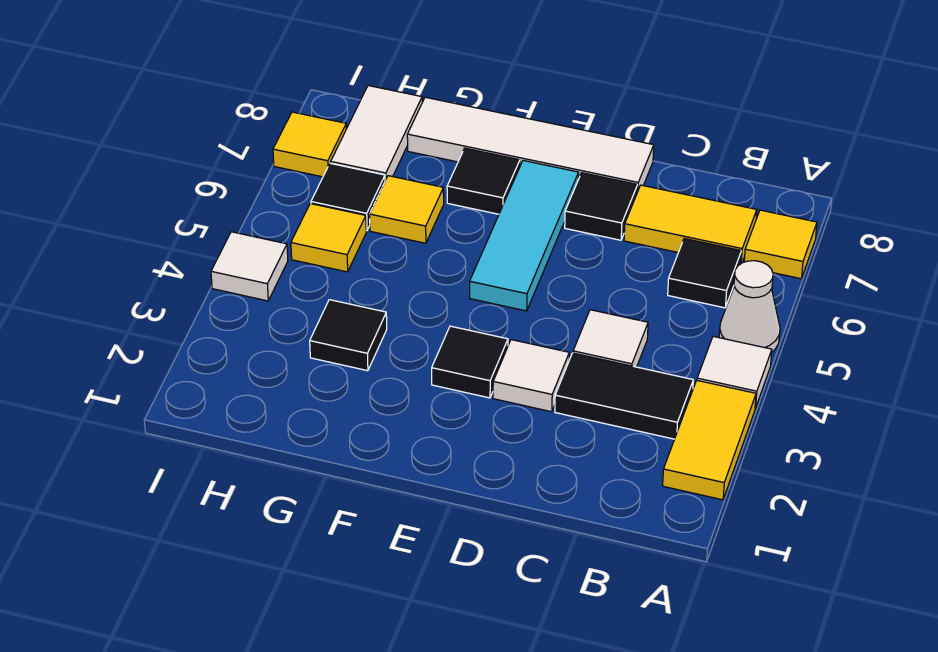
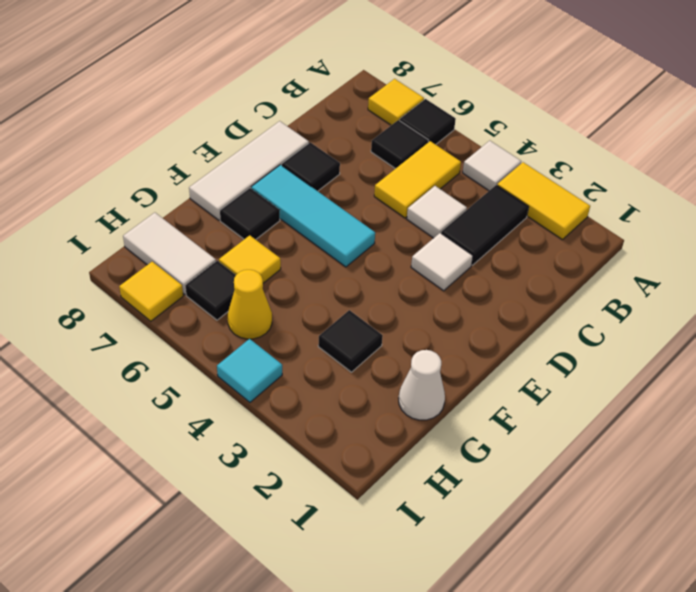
white 1x1 cone [719,261,780,352] -> white 1x1 cone moved to [399,350,445,420]
yellow 1x2 tile [624,185,757,263] -> yellow 1x2 tile moved to [374,141,461,218]
white 1x4 tile [407,97,654,192] -> white 1x3 tile [189,121,309,220]
black 1x1 tile [432,326,508,398] -> black 1x1 tile moved to [400,99,456,145]
yellow 1x1 tile [291,204,366,272] -> yellow 1x1 cone [228,270,272,339]
white 1x1 tile [211,232,288,301] -> cyan 1x1 tile [217,339,282,402]

